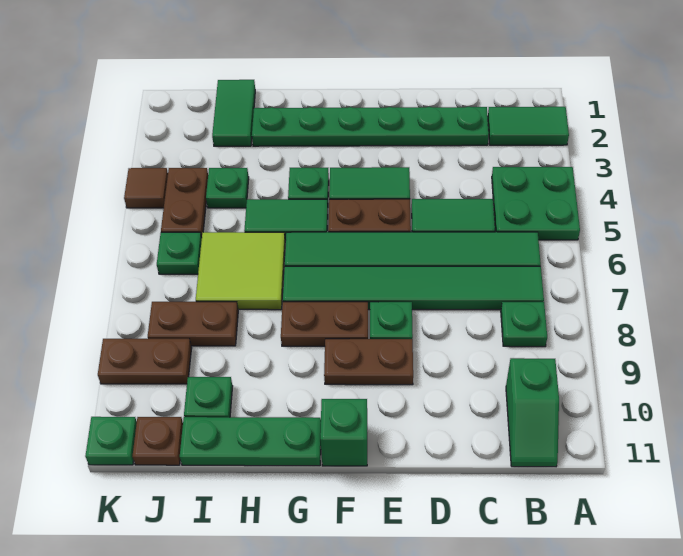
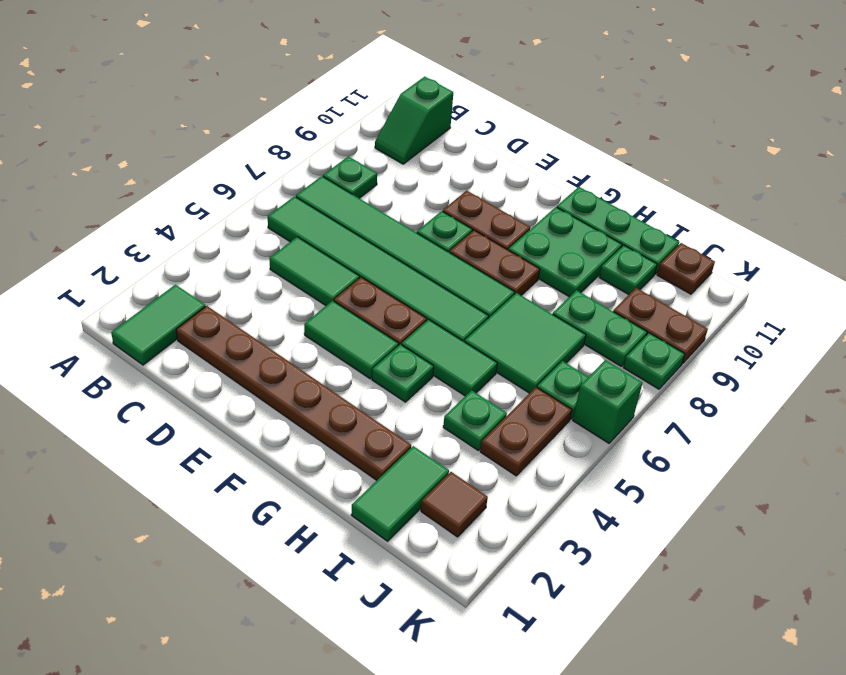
green 1x2 tile [488,107,569,145] -> green 1x2 tile turned to [111,285,206,365]
green 2x2 plate [492,167,580,240] -> green 2x2 plate moved to [509,207,622,297]
green 1x2 slope [506,358,559,467] -> green 1x2 slope turned to [375,76,453,164]
green 1x6 plate [252,107,489,146] -> brown 1x6 plate [176,306,411,480]
green 1x1 brick [320,399,367,466] -> green 1x1 brick moved to [573,360,643,443]
lime 2x2 tile [196,232,285,310] -> green 2x2 tile [465,293,586,393]
brown 1x2 plate [148,302,238,346] -> green 1x2 plate [553,290,647,367]
brown 1x1 tile [124,168,168,208] -> brown 1x1 tile moved to [421,472,488,537]
green 1x1 plate [85,417,137,465] -> green 1x1 plate moved to [623,333,685,389]

